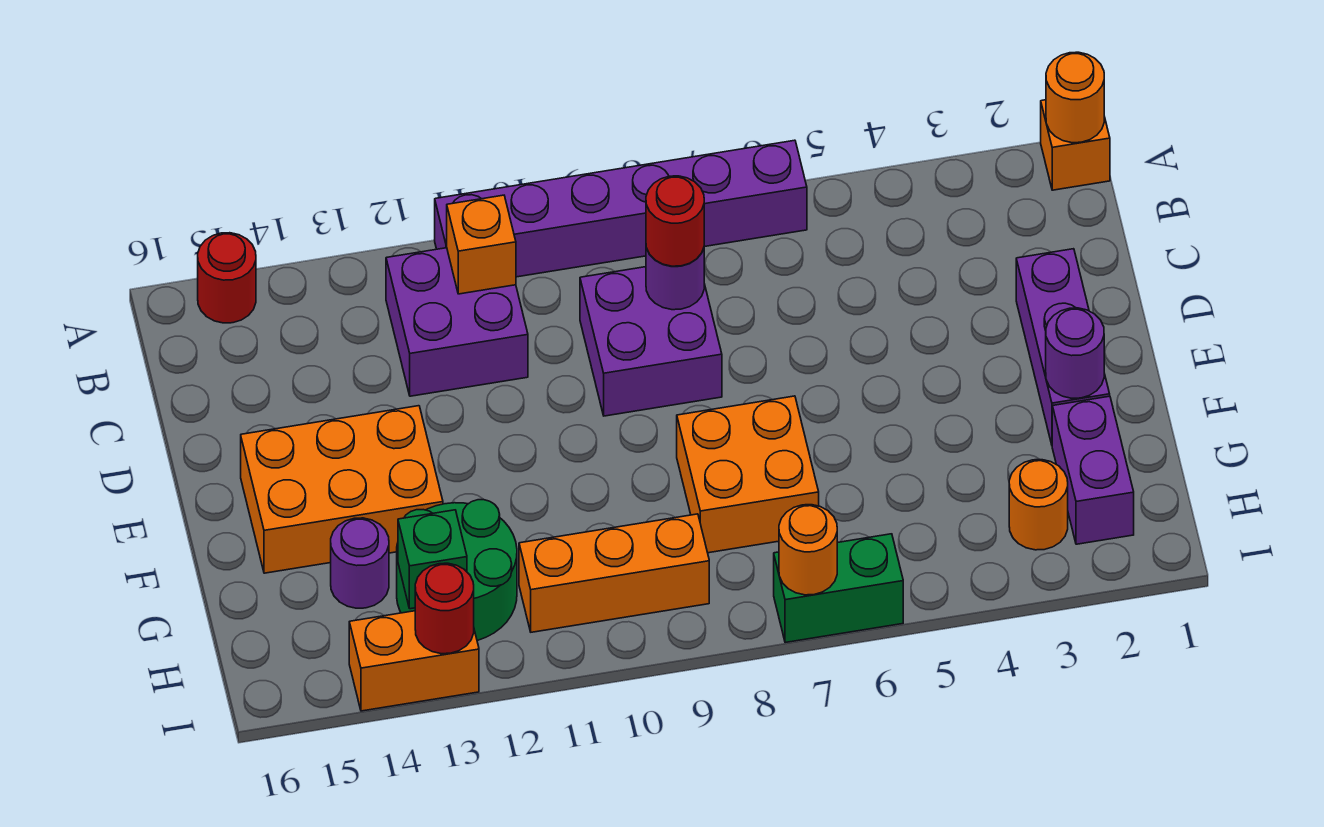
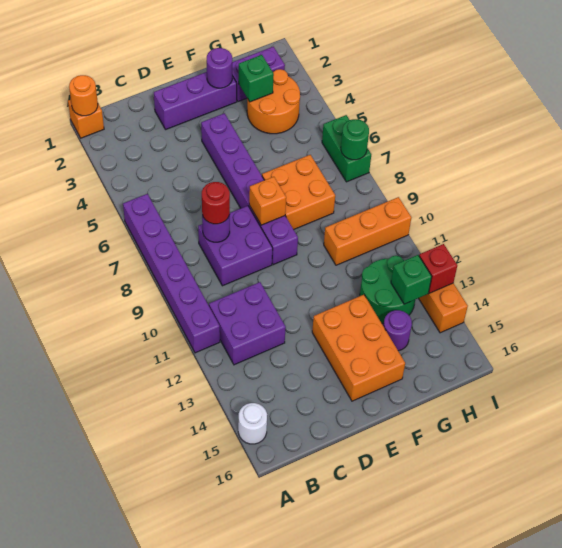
red 1x1 round brick [198,233,256,323] -> white 1x1 round brick [238,403,267,444]
orange 1x1 brick [447,195,516,294] -> orange 1x1 brick moved to [249,177,286,225]
none -> purple 1x6 brick [201,113,298,265]
none -> green 1x1 brick [239,55,274,102]
orange 1x1 round brick [1009,460,1068,550] -> orange 2x2 round brick [247,69,300,134]
orange 1x3 brick [519,514,709,632] -> orange 1x3 brick turned to [324,197,411,265]
orange 1x1 round brick [779,505,837,595] -> green 1x1 round brick [341,119,369,160]
red 1x1 round brick [415,563,474,654] -> red 1x1 brick [419,244,457,293]

